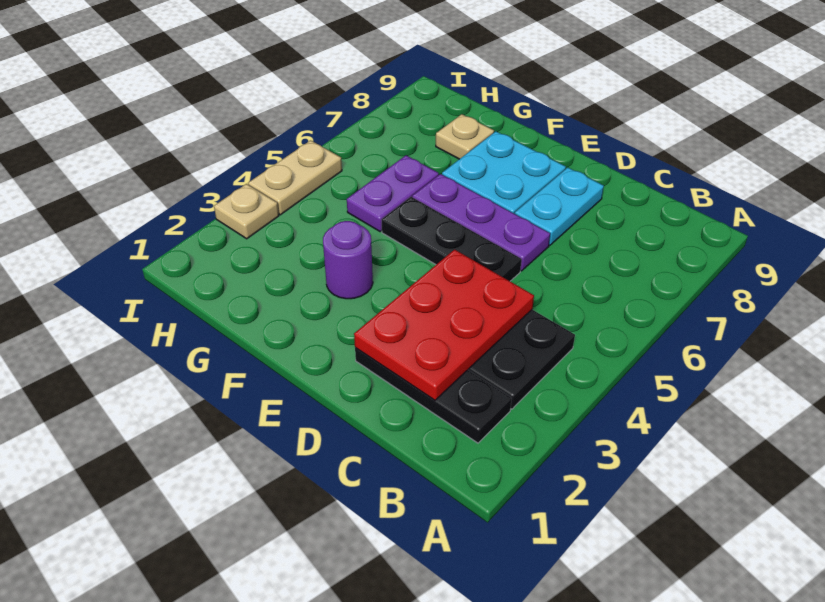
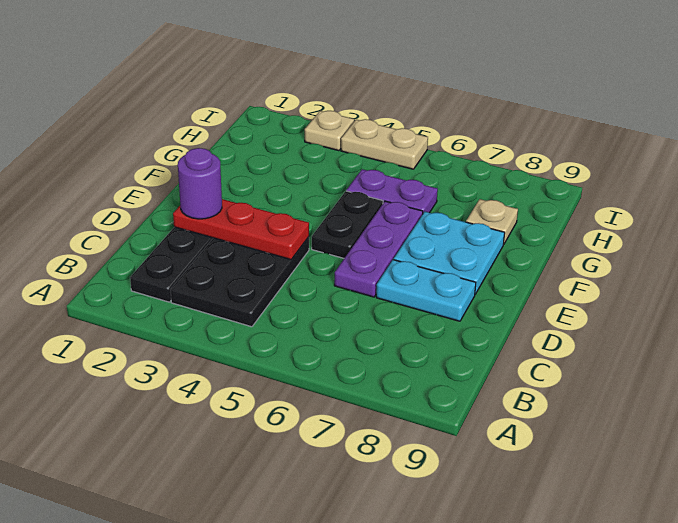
red 2x3 plate [354,250,534,400] -> red 1x3 plate [173,199,309,260]
black 1x3 plate [382,197,522,281] -> black 1x2 plate [312,191,383,258]
purple 1x1 round brick [323,221,373,299] -> purple 1x1 round brick moved to [178,148,222,219]

